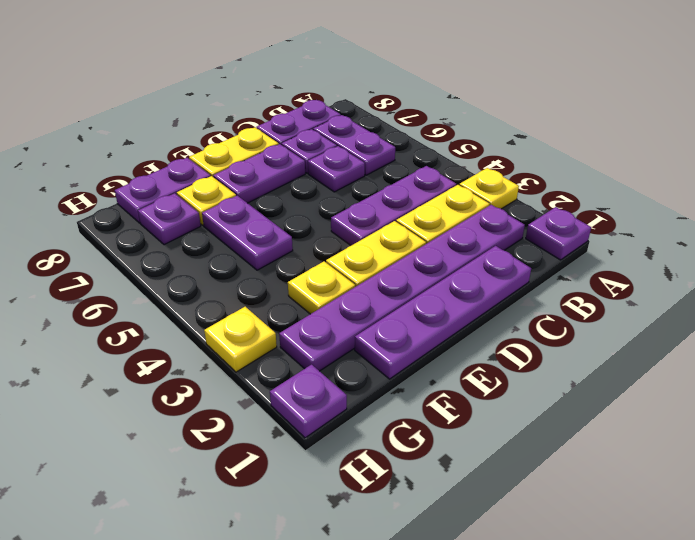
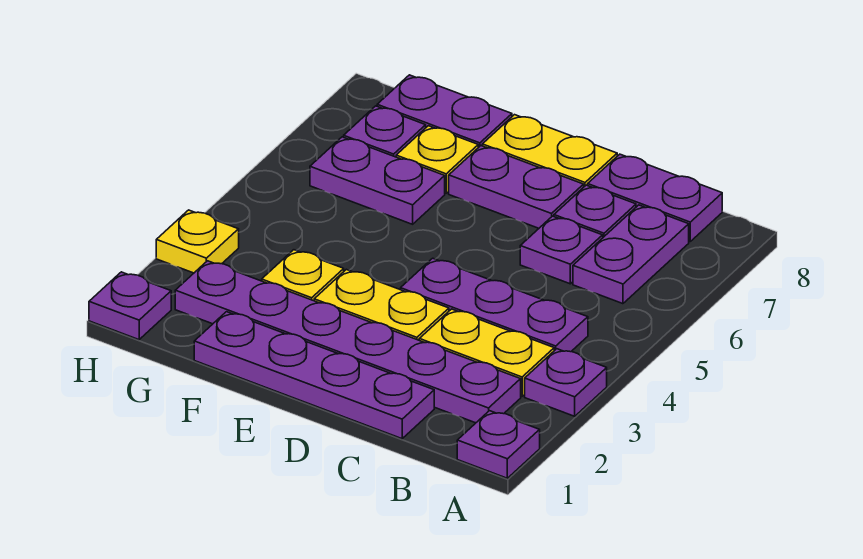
yellow 1x1 plate [459,168,519,209] -> purple 1x1 plate [525,349,607,416]
purple 1x2 plate [202,196,293,270] -> purple 1x2 plate turned to [310,137,445,224]

